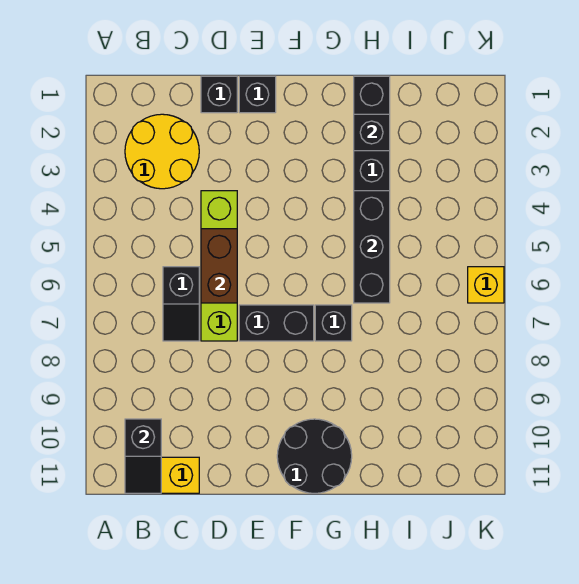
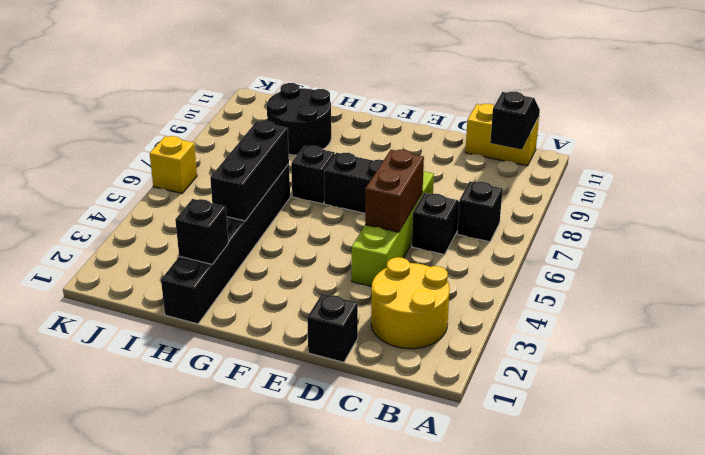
black 1x1 brick [239,76,276,113] -> black 1x1 brick moved to [457,181,503,242]
black 2x2 round brick [277,419,352,493] -> black 2x2 round brick moved to [267,83,331,155]

